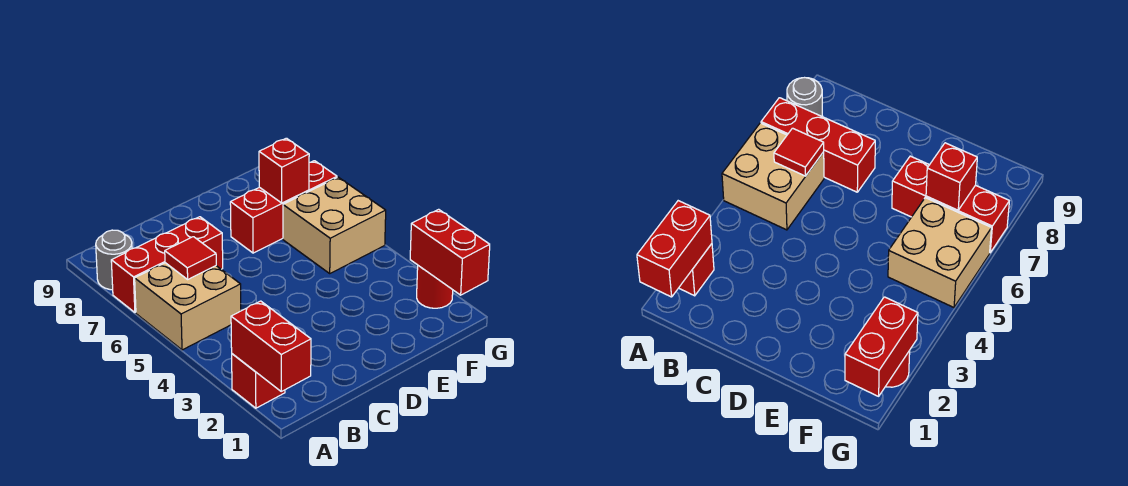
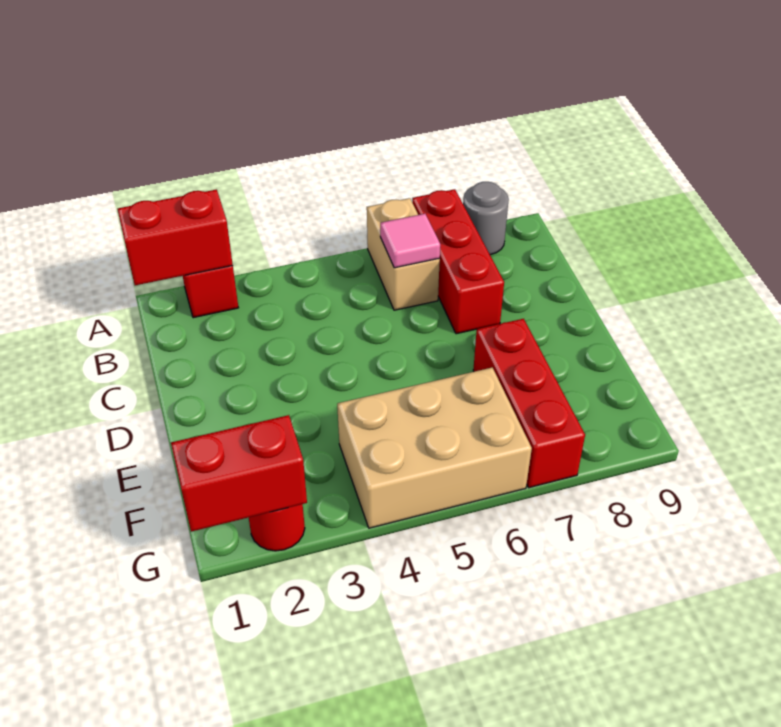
tan 2x2 brick [135,263,241,350] -> tan 1x2 brick [367,198,440,310]
red 1x1 tile [165,237,216,279] -> pink 1x1 tile [380,214,440,268]
tan 2x2 brick [283,177,386,273] -> tan 2x3 brick [337,368,532,528]
red 1x1 brick [259,138,309,203] -> none

